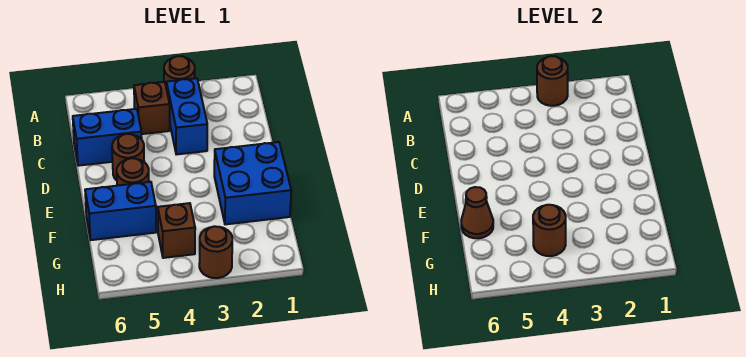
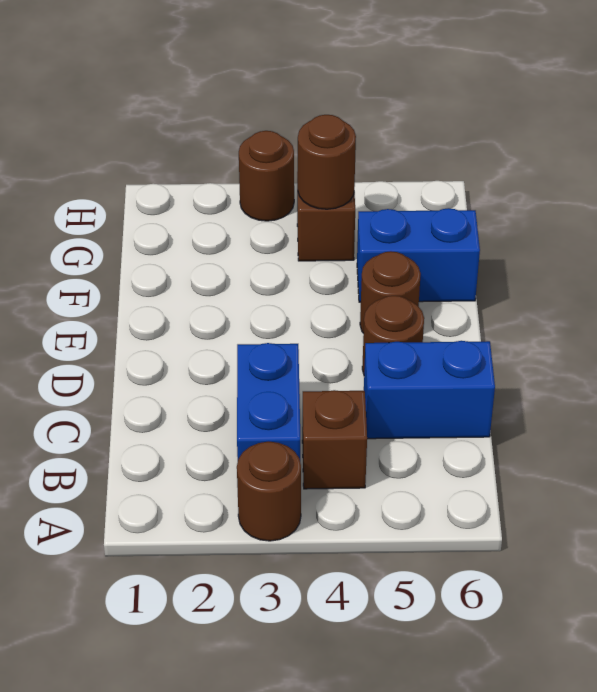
brown 1x1 round brick [537,56,568,106] -> none
blue 2x2 brick [214,142,291,224] -> none
brown 1x1 cone [461,187,493,238] -> none

